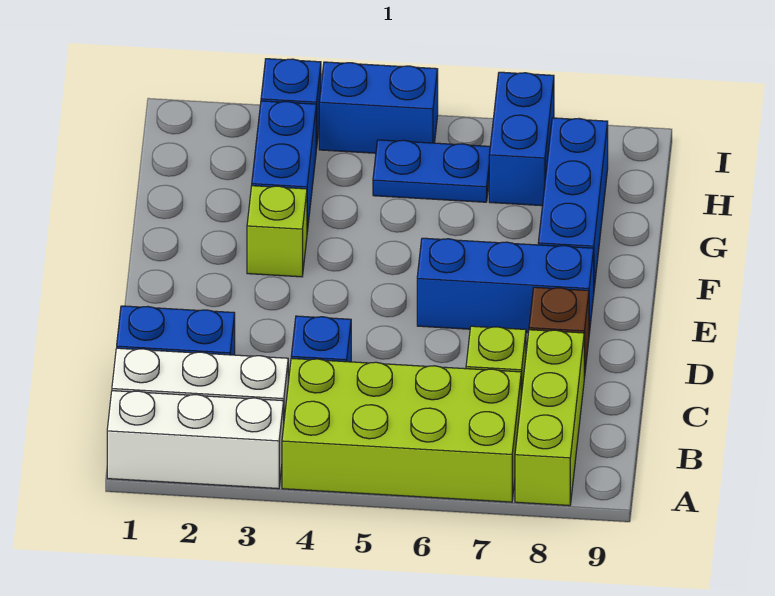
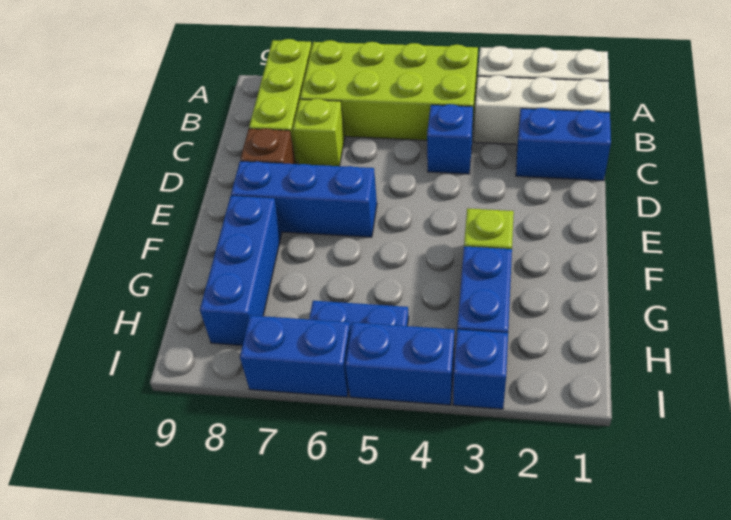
blue 1x2 brick [489,72,554,206] -> blue 1x2 brick turned to [240,315,351,397]

